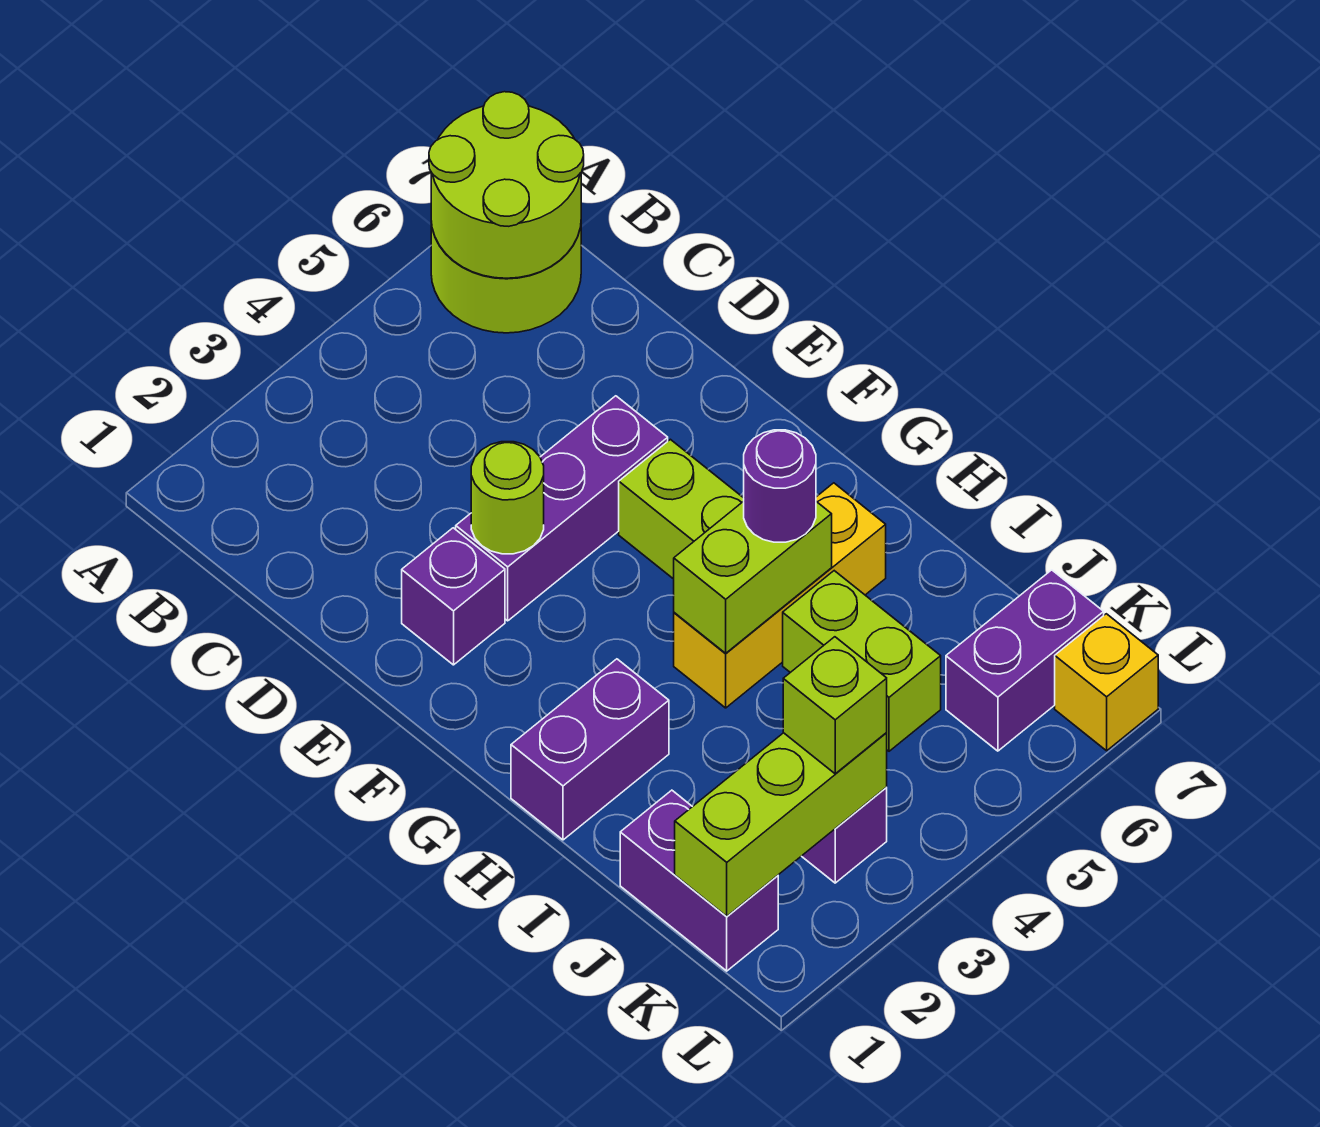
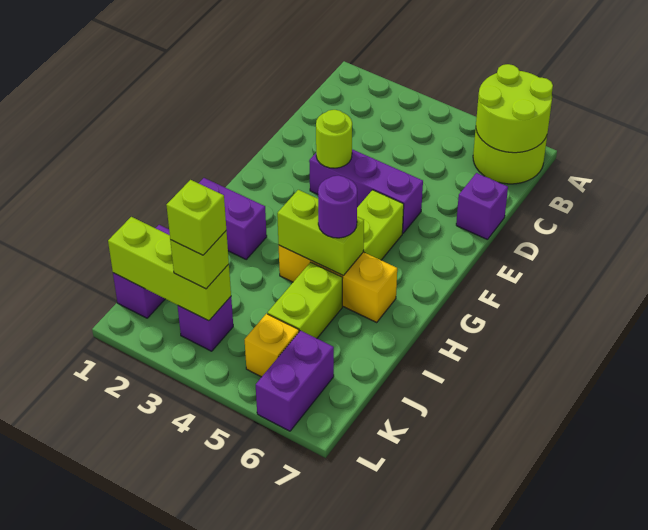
purple 1x1 brick [402,528,505,665] -> purple 1x1 brick moved to [456,173,508,240]
none -> lime 1x1 brick [166,180,226,255]
purple 1x2 brick [946,570,1104,751] -> purple 1x2 brick turned to [256,331,334,431]
yellow 1x1 brick [1055,614,1158,751] -> yellow 1x1 brick moved to [244,314,299,377]

